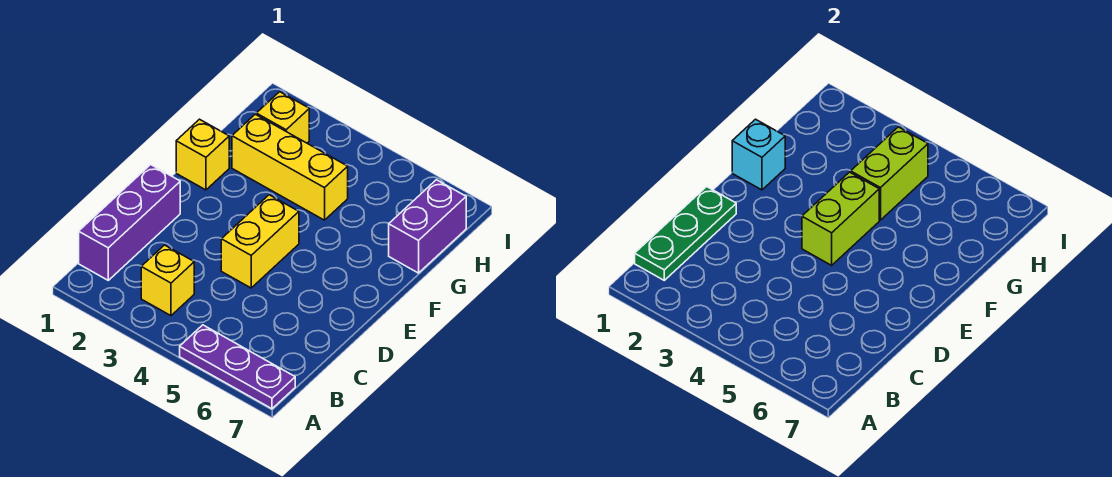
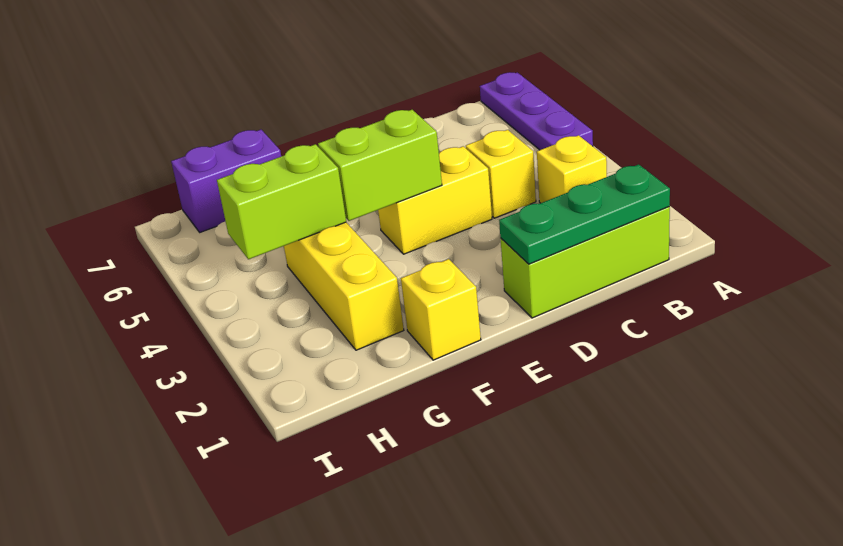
purple 1x3 brick [79,165,180,280] -> lime 1x3 brick [501,207,670,318]
cyan 1x1 brick [732,119,785,190] -> none
yellow 1x1 brick [256,92,309,143] -> yellow 1x1 brick moved to [466,130,536,218]

